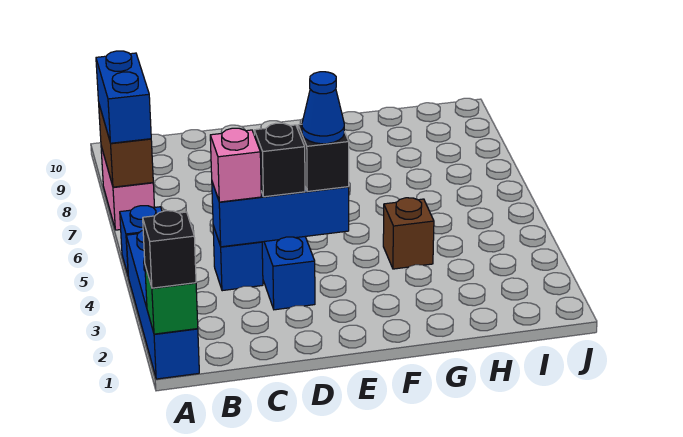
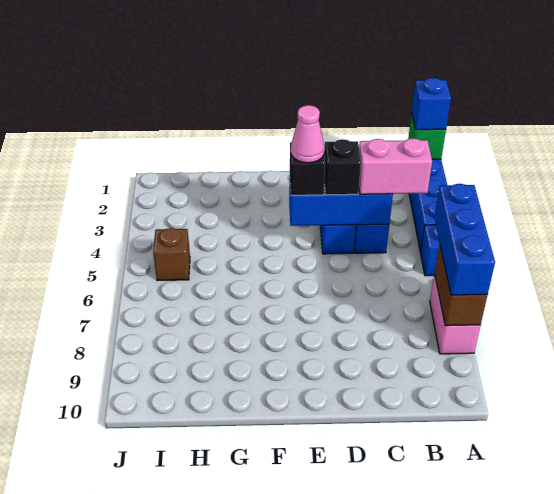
black 1x1 brick [143,211,196,288] -> blue 1x1 brick [412,78,451,130]
blue 1x2 brick [96,51,151,143] -> blue 1x3 brick [434,184,495,295]
pink 1x1 brick [210,128,261,202] -> pink 1x2 brick [359,138,432,194]
blue 1x1 cone [302,72,344,144] -> pink 1x1 cone [291,105,324,163]
brown 1x1 brick [383,198,434,269] -> brown 1x1 brick moved to [153,228,190,281]

